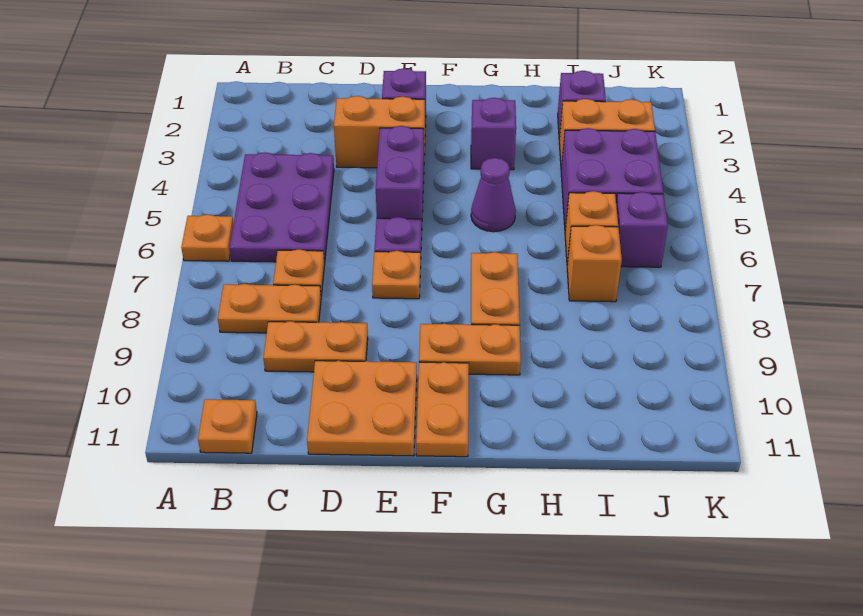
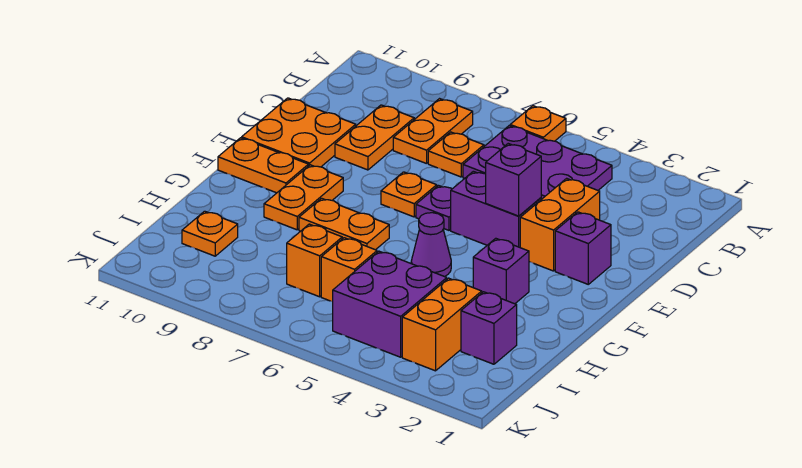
orange 1x1 plate [198,399,257,453] -> orange 1x1 plate moved to [182,211,238,256]
purple 1x1 brick [616,192,668,267] -> purple 1x1 brick moved to [486,144,541,216]

